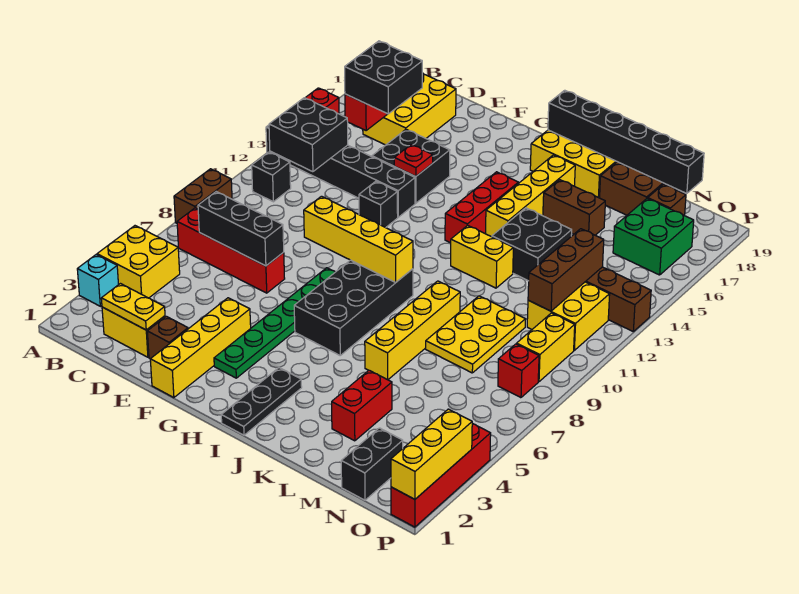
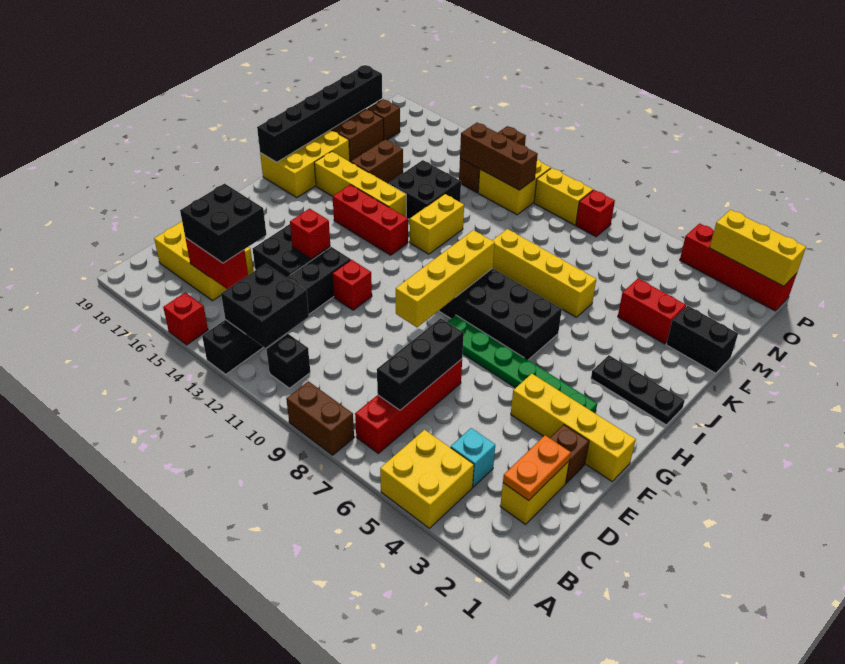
cyan 1x1 brick [77,255,119,306] -> cyan 1x1 brick moved to [451,428,495,487]
yellow 1x2 plate [101,284,165,330] -> orange 1x2 plate [503,435,571,501]
black 1x1 brick [359,181,398,228] -> red 1x1 brick [332,260,372,310]
red 1x1 plate [394,145,433,176] -> red 1x1 brick [290,209,330,259]
yellow 2x3 plate [426,296,525,373] -> none
black 1x2 brick [341,428,403,500] -> black 1x2 brick moved to [666,306,738,373]
green 2x2 brick [613,198,694,275] -> none

